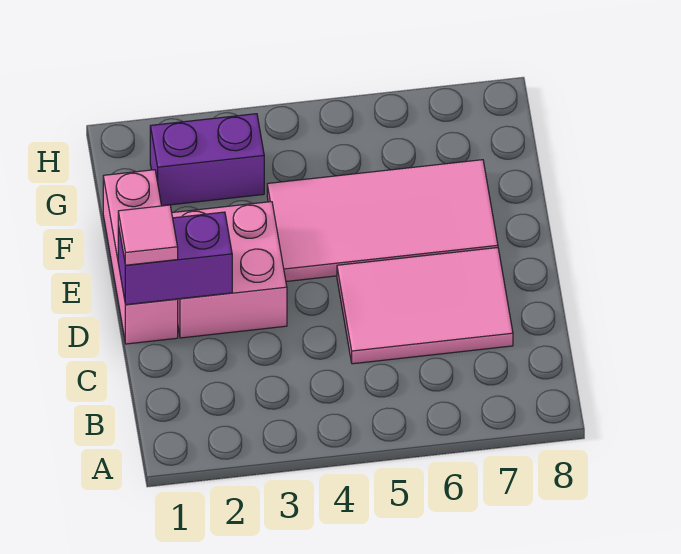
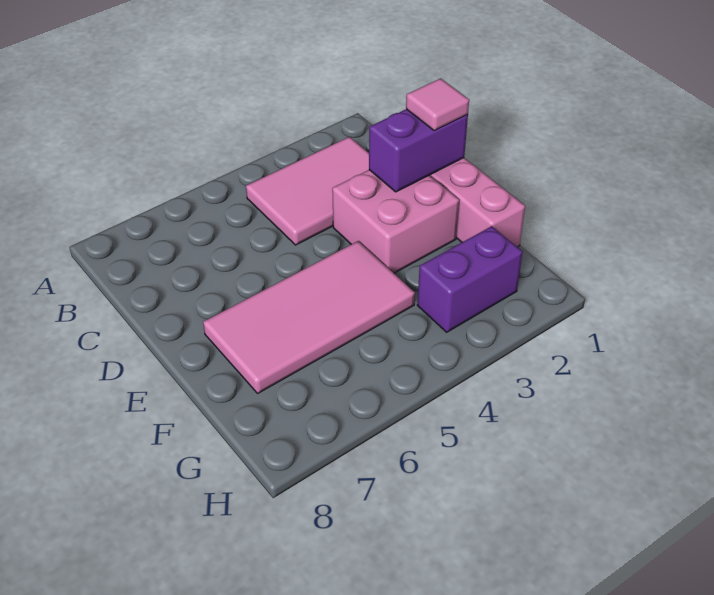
pink 2x3 tile [337,248,513,364] -> pink 2x3 tile moved to [246,137,369,245]

